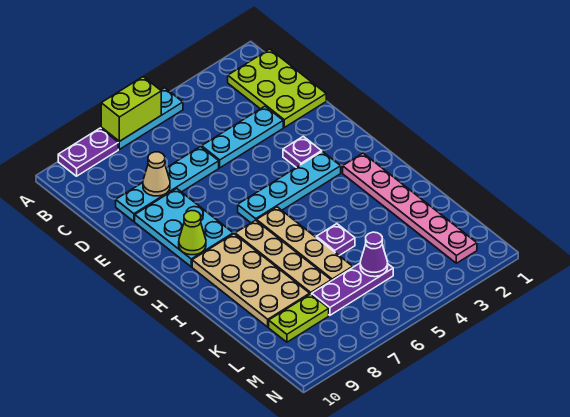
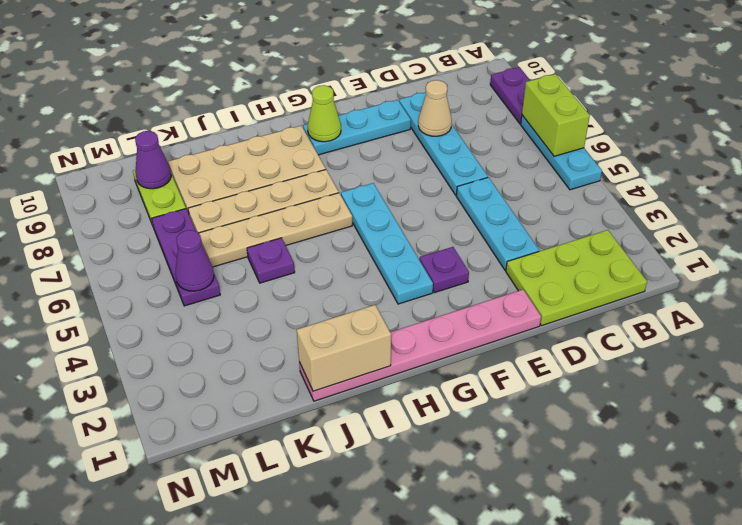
cyan 2x3 plate [135,188,233,267] -> cyan 1x3 plate [303,100,411,155]
pink 1x6 plate [343,153,477,263] -> pink 1x6 plate moved to [299,290,541,401]
none -> tan 1x2 brick [297,305,391,391]
none -> purple 1x1 cone [135,131,171,189]

